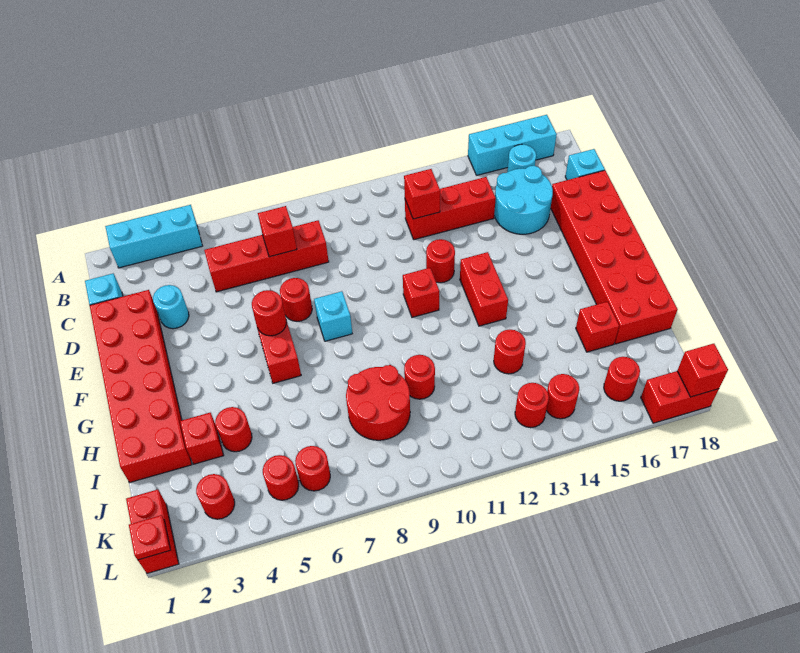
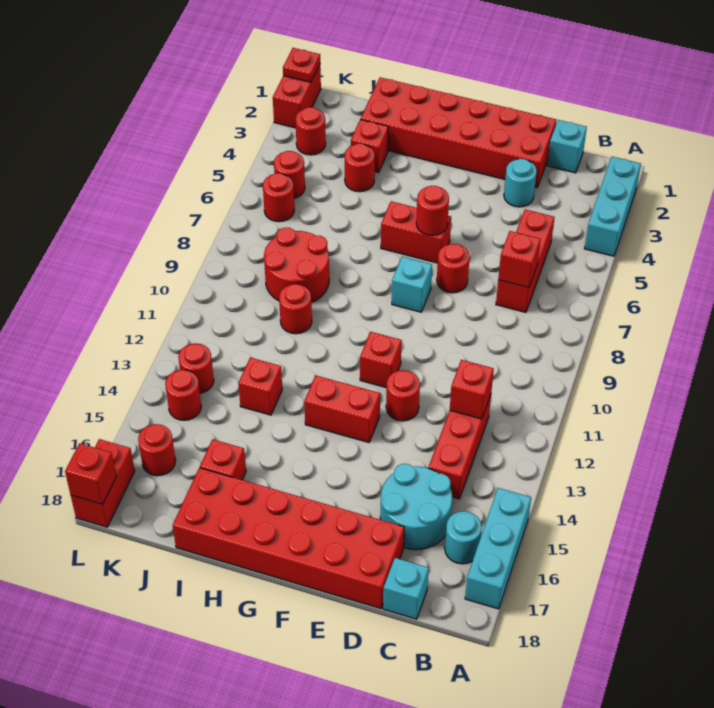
red 1x4 brick [204,220,329,292] -> red 1x3 brick [496,209,554,312]
red 1x1 round brick [494,330,526,374] -> red 1x1 brick [238,358,282,415]
red 1x2 brick [126,490,179,574] -> red 1x2 brick turned to [273,65,321,128]

